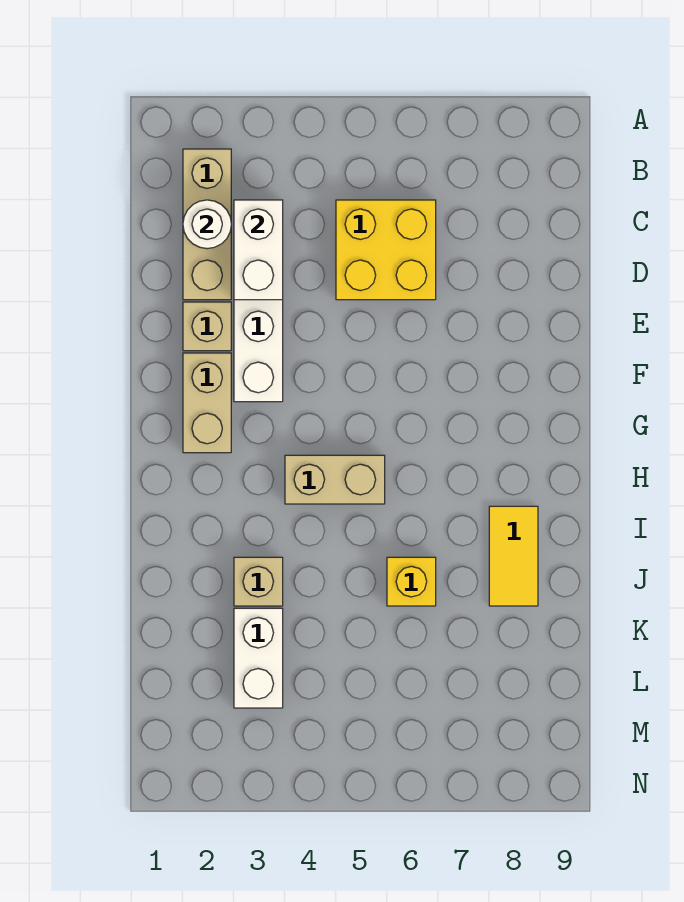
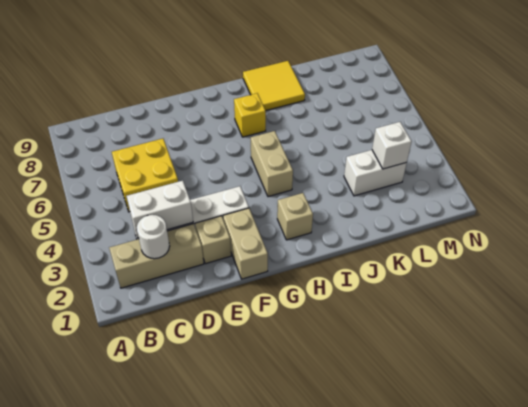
tan 1x2 brick [183,353,231,453] -> tan 1x2 brick turned to [223,208,268,279]
yellow 1x2 tile [489,506,538,606] -> yellow 2x2 tile [243,61,305,110]
tan 1x1 brick [234,557,283,606] -> tan 1x1 brick moved to [277,193,313,240]
yellow 1x1 brick [387,557,436,606] -> yellow 1x1 brick moved to [234,93,266,137]
none -> white 1x1 brick [372,122,412,169]

